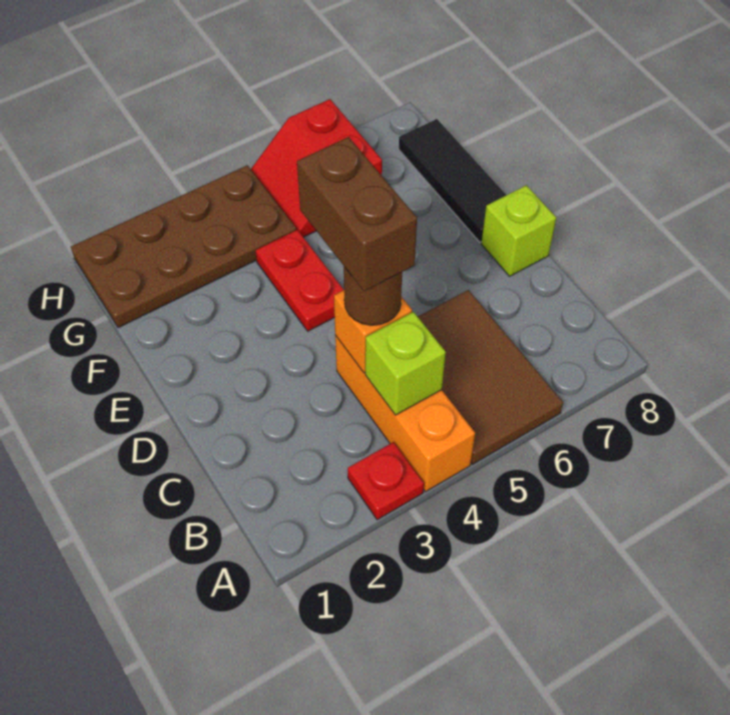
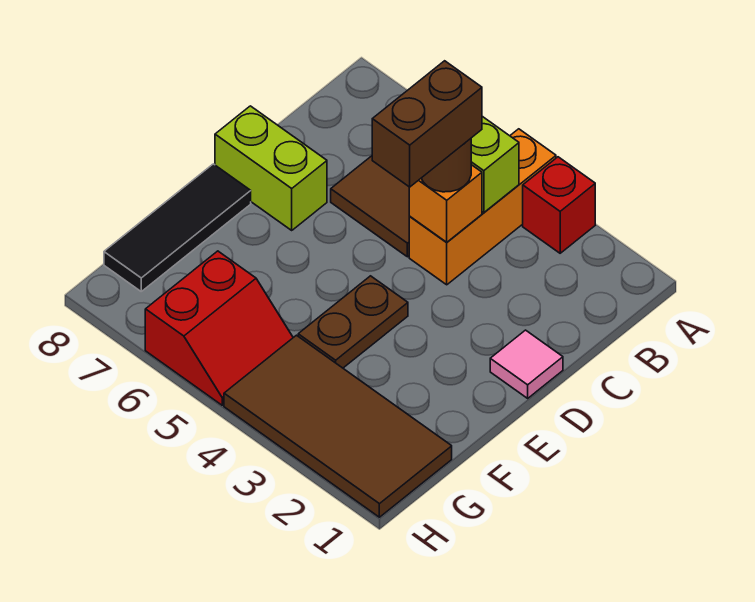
red 1x1 plate [348,442,424,520] -> red 1x1 brick [523,157,595,253]
none -> pink 1x1 tile [490,330,563,398]
lime 1x1 brick [481,185,556,276] -> lime 1x2 brick [215,106,327,230]
red 1x2 plate [255,230,344,331] -> brown 1x2 plate [298,276,408,368]
brown 2x4 plate [71,165,296,328] -> brown 2x4 tile [224,335,452,517]

